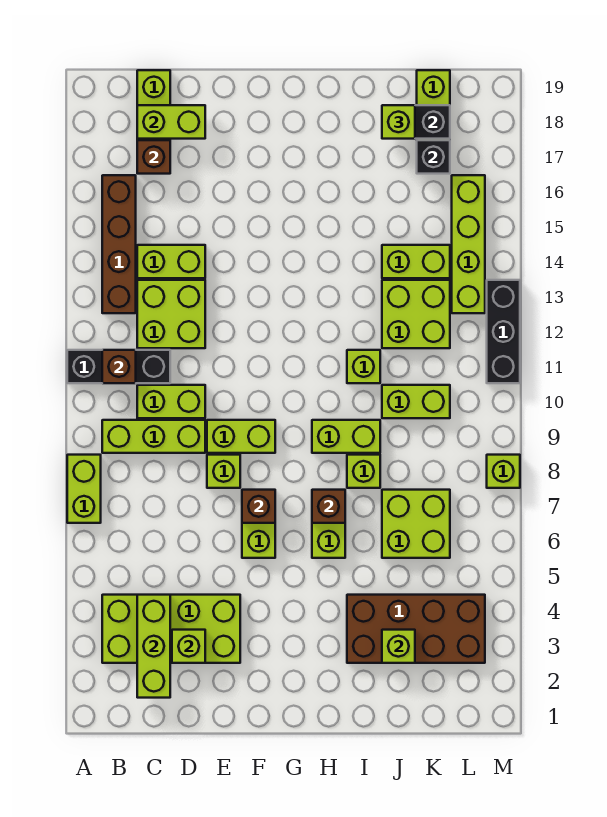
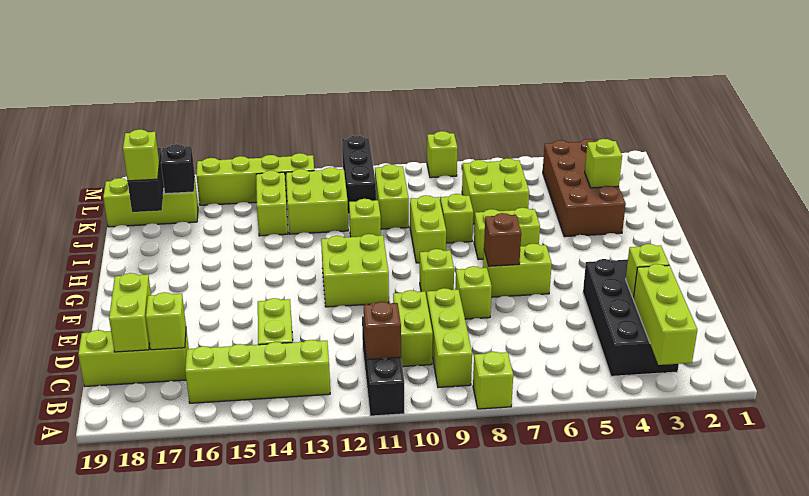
lime 1x2 brick [67,455,101,523] -> lime 1x1 brick [473,352,513,409]
lime 2x4 brick [102,595,240,663] -> black 2x4 brick [583,259,679,376]
brown 1x4 brick [102,175,136,313] -> lime 1x4 brick [185,340,330,403]
lime 1x3 brick [137,595,170,698] -> lime 1x3 brick turned to [633,264,697,365]
lime 2x2 brick [137,280,205,348] -> lime 2x2 brick moved to [321,234,389,307]
brown 1x1 brick [137,140,170,174] -> lime 1x1 brick [146,292,186,350]
lime 1x2 brick [207,420,275,453] -> lime 1x1 brick [420,249,454,298]
brown 1x1 brick [312,490,345,523] -> none
black 1x3 brick [487,280,520,383] -> black 1x3 brick turned to [342,136,376,214]

